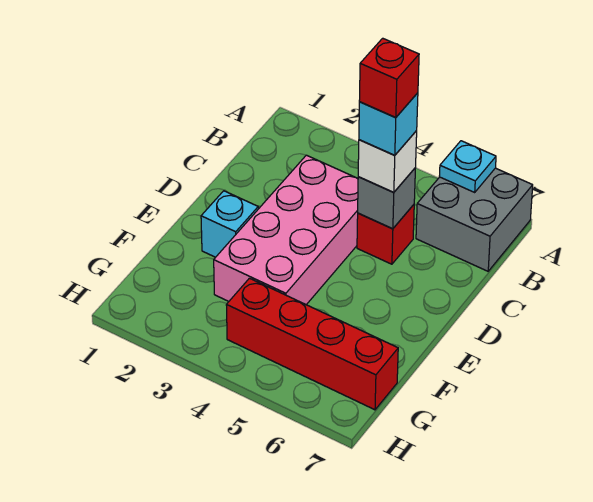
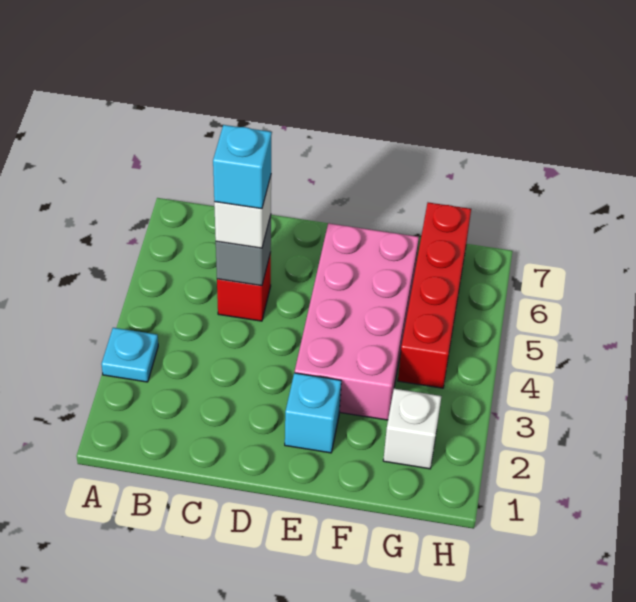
grey 2x2 brick [416,168,533,271] -> none
cyan 1x1 plate [439,141,496,192] -> cyan 1x1 plate moved to [101,328,158,382]
pink 2x4 brick [214,155,358,305] -> pink 2x4 brick turned to [295,223,419,420]
red 1x1 brick [359,38,419,117] -> none
none -> white 1x1 brick [383,389,441,469]

